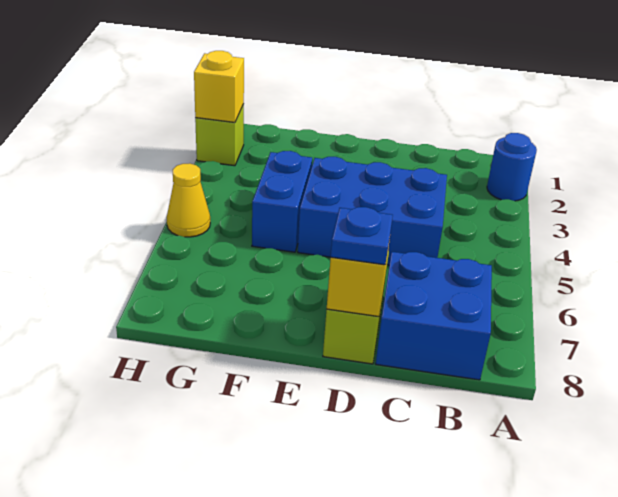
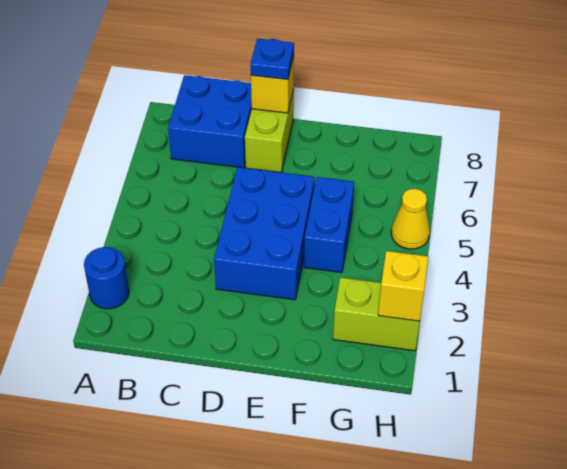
blue 2x3 brick [298,157,447,265] -> blue 2x3 brick turned to [214,167,314,300]
lime 1x1 brick [195,104,244,166] -> lime 1x2 brick [333,277,420,351]

